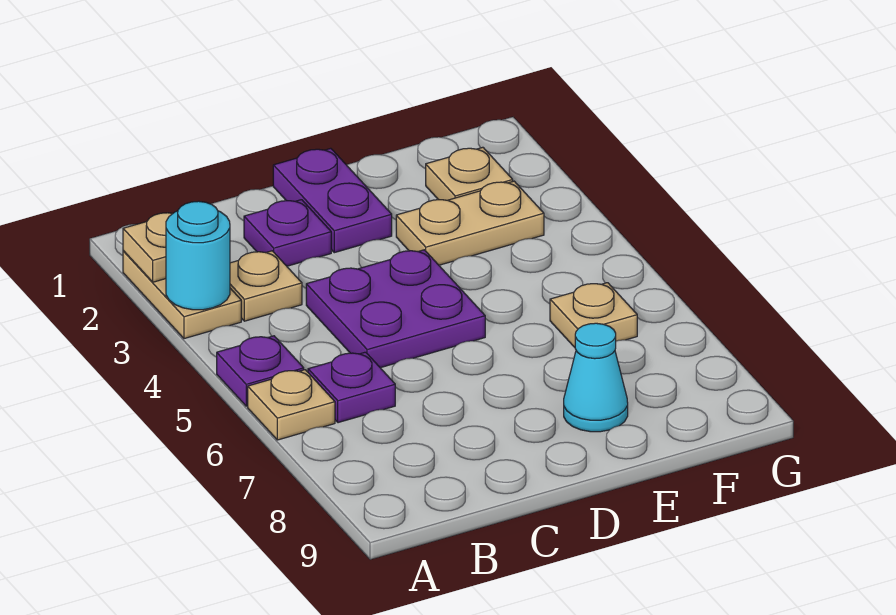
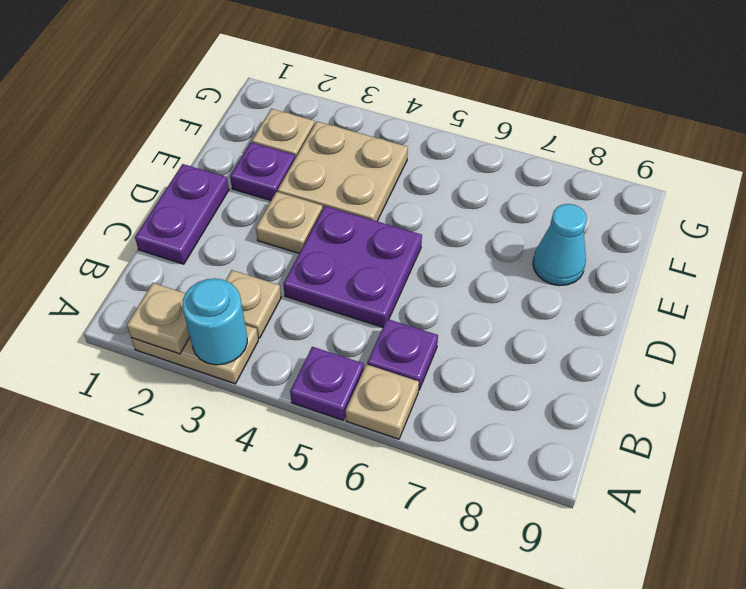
purple 1x1 plate [244,200,331,266] -> purple 1x1 plate moved to [230,142,295,200]
purple 1x2 plate [273,148,392,253] -> purple 1x2 plate turned to [135,164,229,264]
tan 1x2 plate [396,181,544,265] -> tan 2x2 plate [277,121,408,221]
tan 1x1 plate [550,283,637,347] -> tan 1x1 plate moved to [256,192,323,253]

